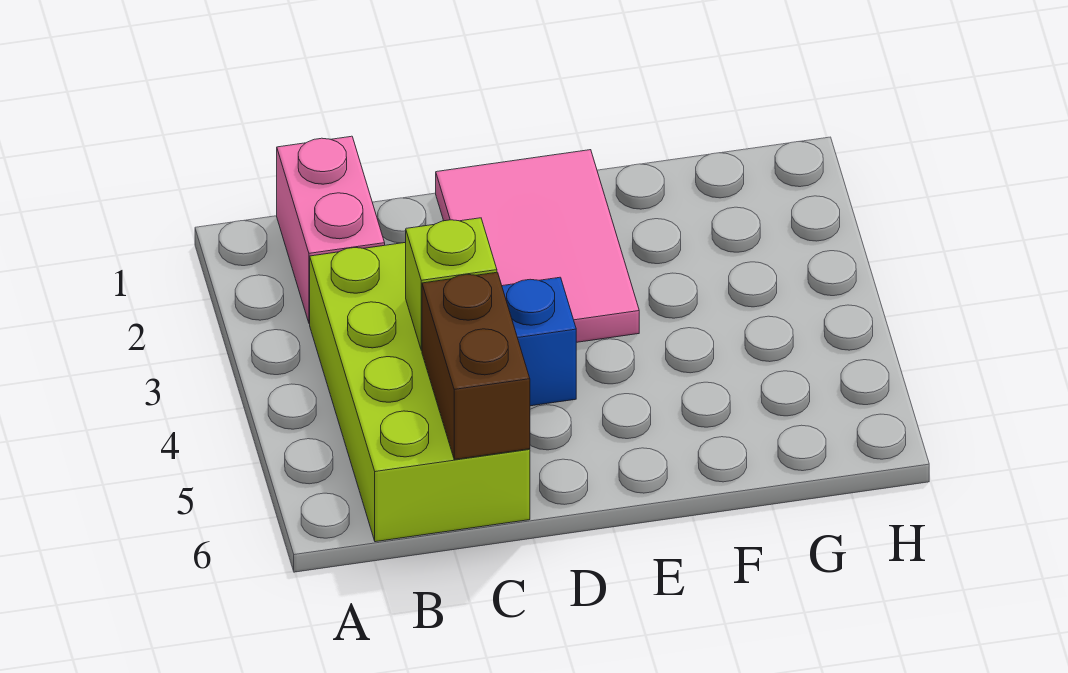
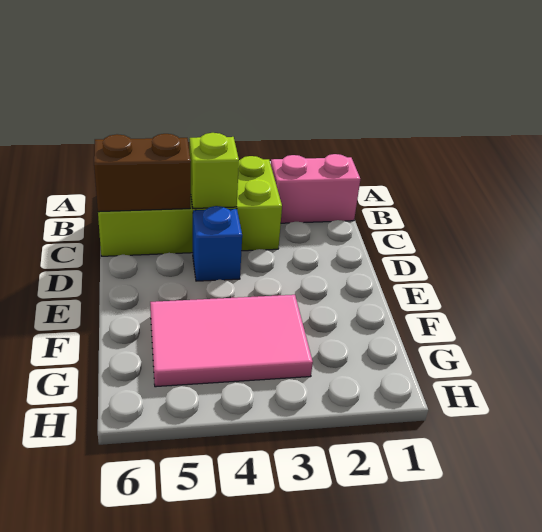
pink 2x3 tile [436,150,639,342] -> pink 2x3 tile moved to [150,295,313,387]

